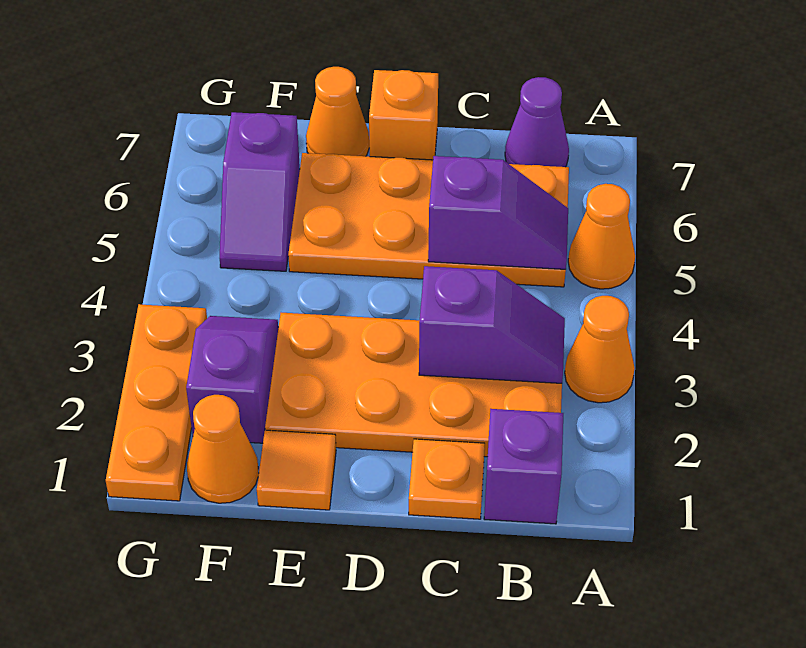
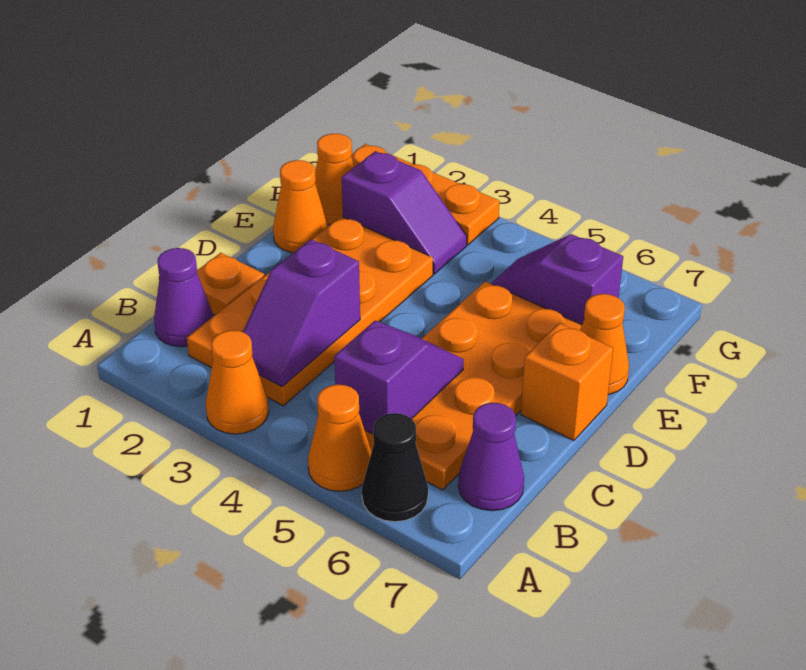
none -> black 1x1 cone [362,413,428,522]
purple 1x1 brick [484,409,563,524] -> purple 1x1 cone [154,248,213,347]
purple 1x2 slope [428,156,568,269] -> purple 1x2 slope turned to [334,321,464,434]
orange 1x1 tile [257,430,336,510] -> orange 1x1 cone [273,160,328,253]

